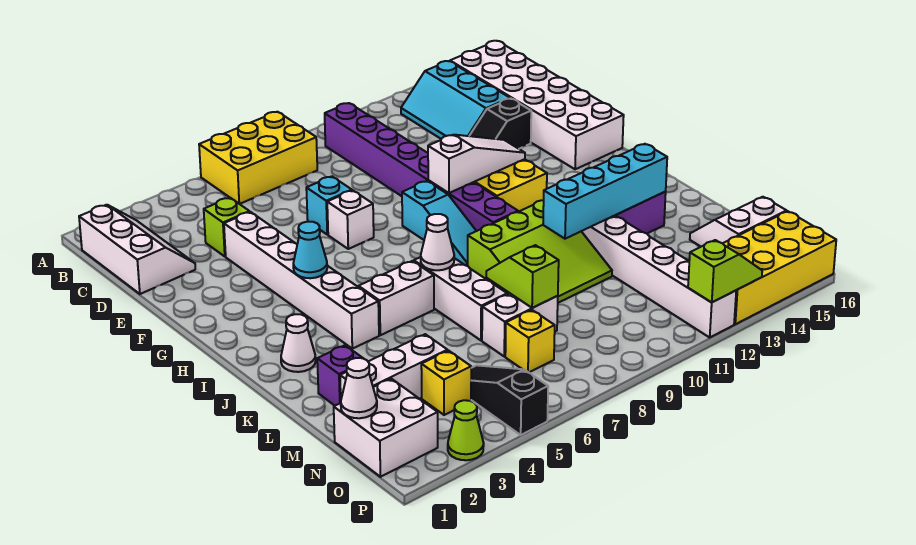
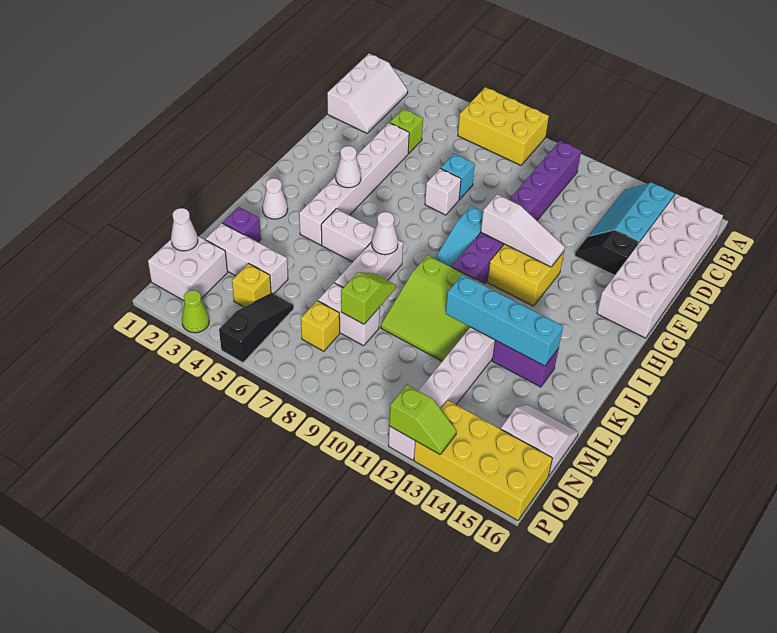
cyan 1x1 cone [293,222,327,278] -> white 1x1 cone [336,146,361,188]

